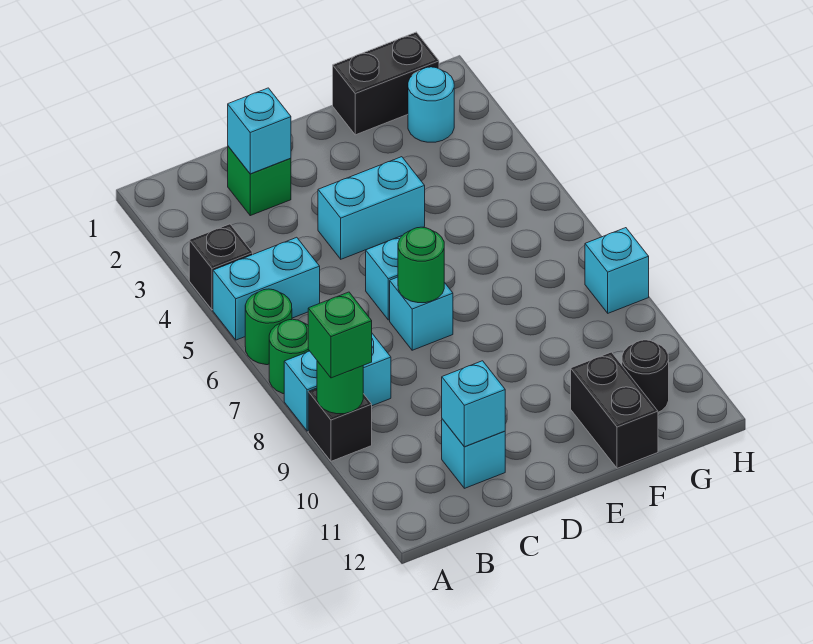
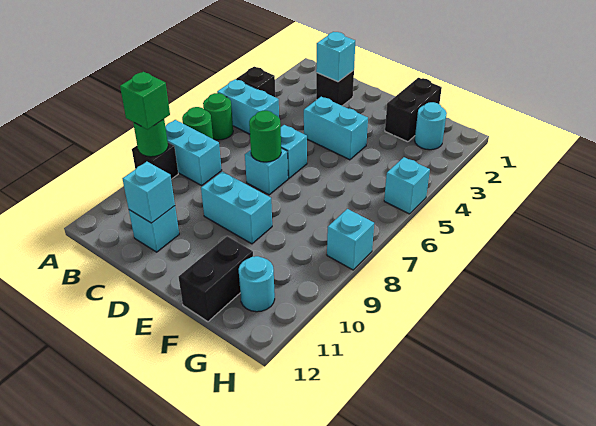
green 1x1 brick [228,146,291,216] -> black 1x1 brick [316,70,354,106]
none -> cyan 1x2 brick [201,172,272,244]
black 1x2 brick [333,32,439,135] -> black 1x2 brick turned to [385,78,442,142]
black 1x1 round brick [622,340,669,412] -> cyan 1x1 round brick [238,256,275,312]
none -> cyan 1x1 brick [384,157,430,214]

